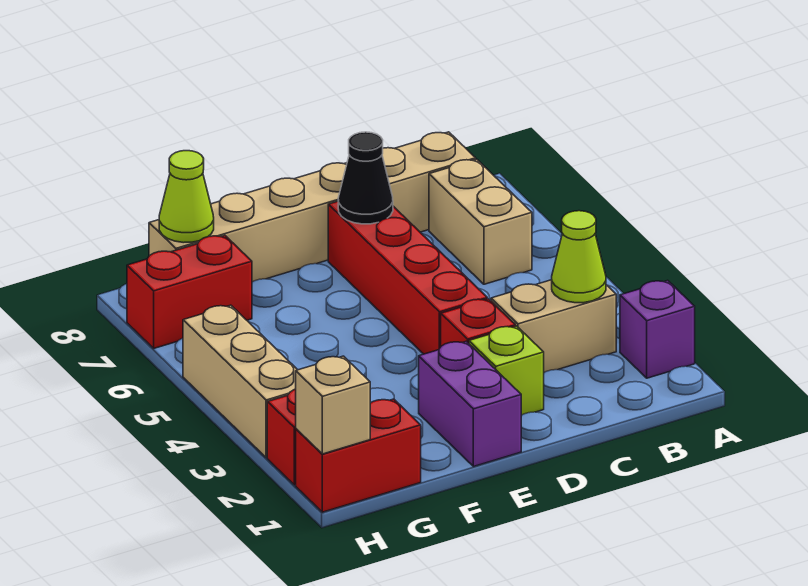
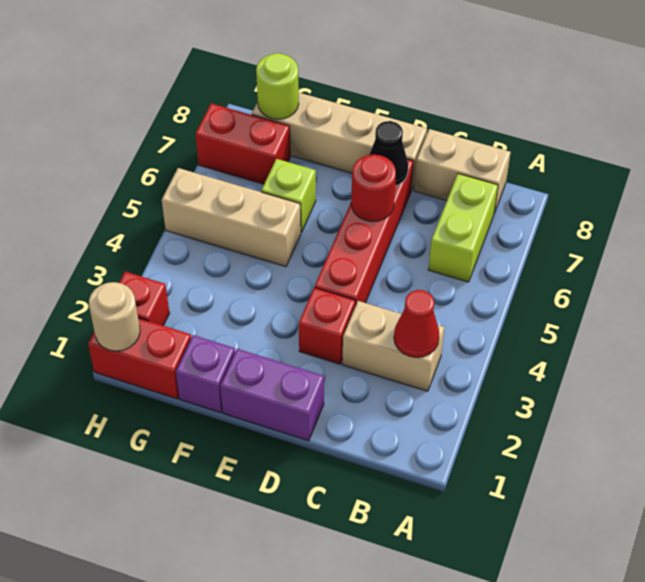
purple 1x1 brick [620,280,695,378] -> purple 1x1 brick moved to [176,335,235,413]
lime 1x1 cone [552,211,606,303] -> red 1x1 cone [394,290,439,357]
tan 1x2 brick [429,159,532,284] -> lime 1x2 brick [428,174,498,282]
lime 1x1 brick [469,326,544,415] -> lime 1x1 brick moved to [261,159,316,233]
none -> red 1x1 round brick [351,155,396,222]
purple 1x2 brick [419,341,521,467] -> purple 1x2 brick turned to [220,349,324,441]
lime 1x1 cone [159,151,214,243] -> lime 1x1 round brick [256,53,299,119]
tan 1x1 brick [296,356,370,454] -> tan 1x1 round brick [89,282,140,351]
tan 1x3 brick [183,305,297,458] -> tan 1x3 brick turned to [162,168,301,267]

